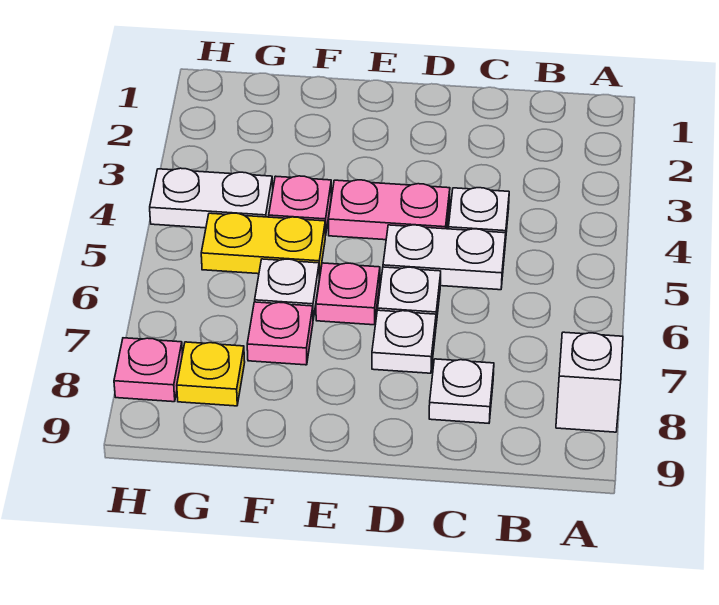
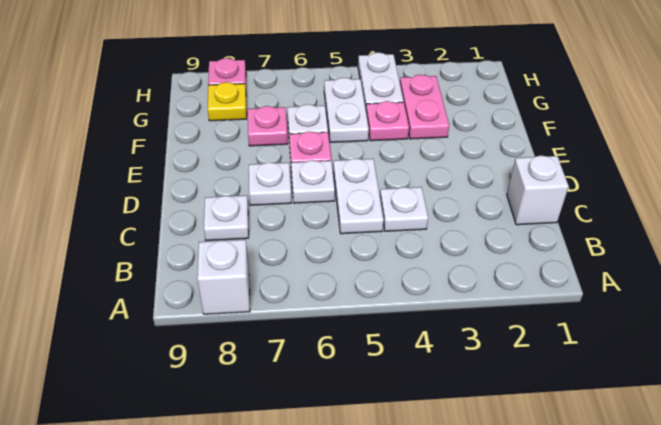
none -> white 1x1 brick [507,155,569,225]
pink 1x2 plate [328,180,450,240] -> pink 1x2 plate moved to [400,75,449,139]
yellow 1x2 plate [201,213,325,277] -> white 1x2 plate [324,78,369,142]

